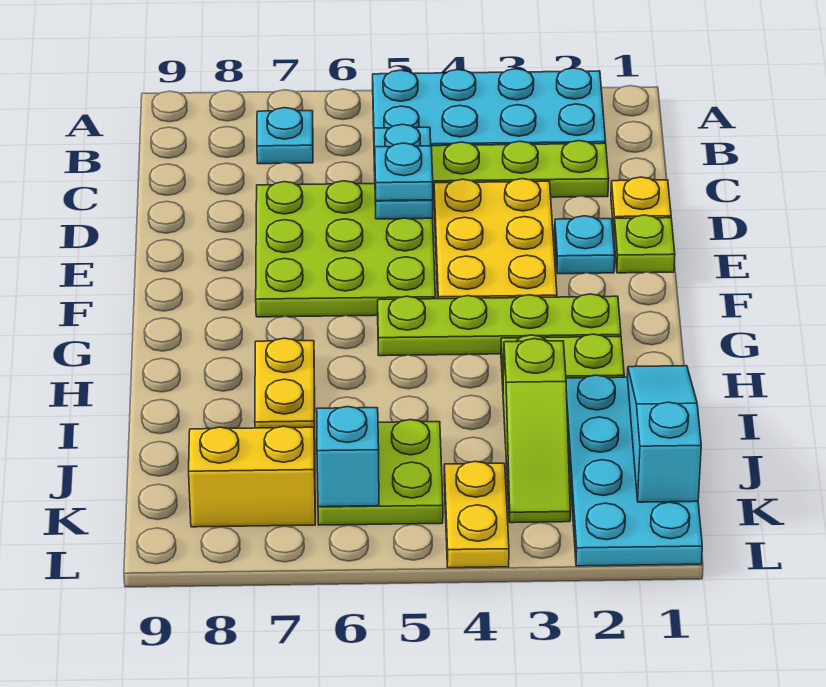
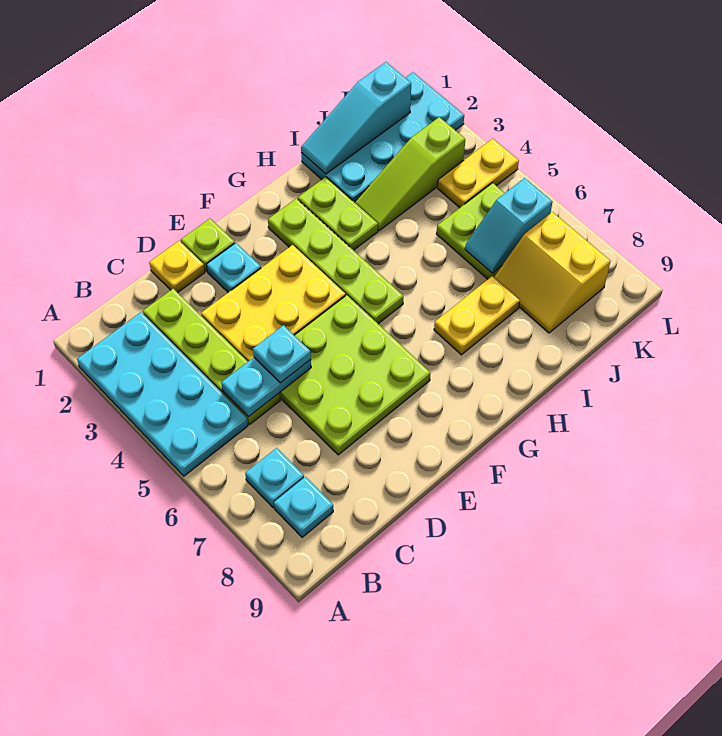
none -> cyan 1x1 plate [274,477,333,537]
lime 1x3 slope [503,339,570,523] -> lime 1x3 slope turned to [355,117,465,231]

